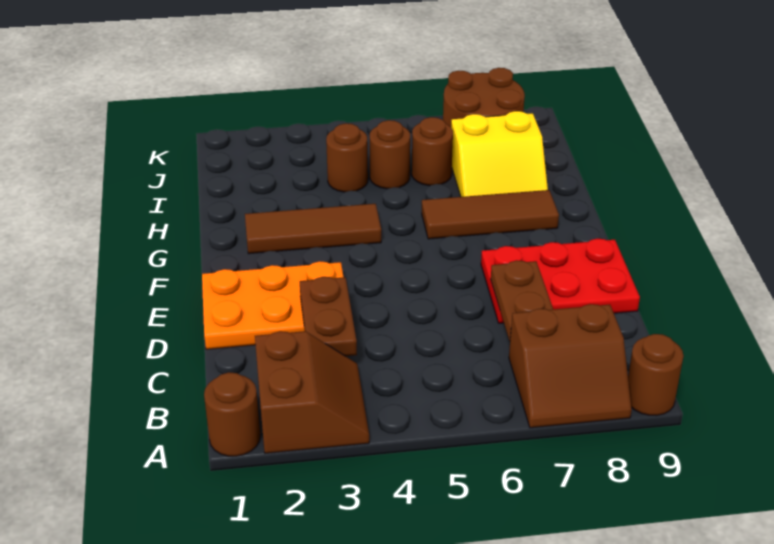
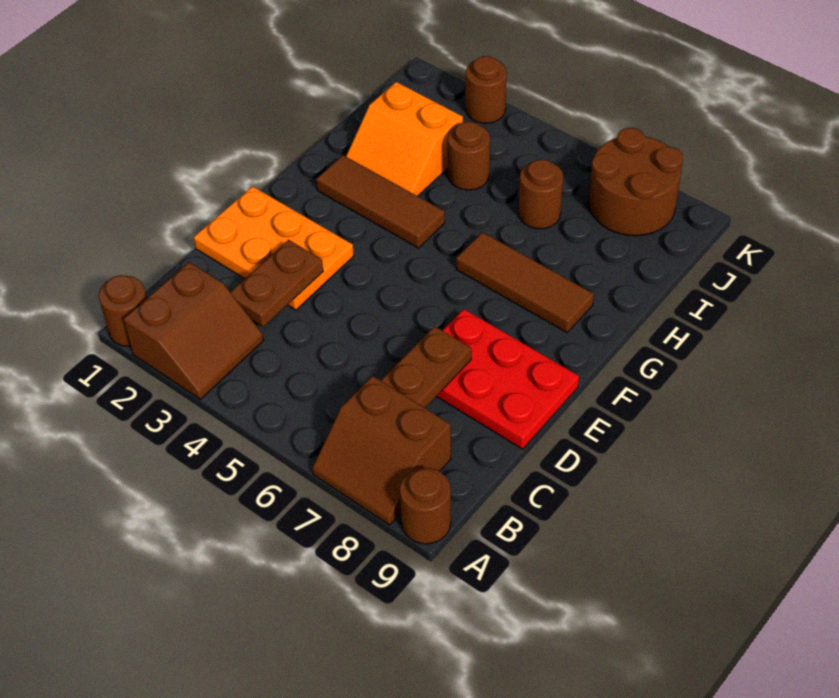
none -> orange 2x2 slope [346,82,463,196]
yellow 2x2 slope [451,111,548,197] -> none
brown 1x1 round brick [370,120,410,189] -> brown 1x1 round brick moved to [466,56,507,123]

